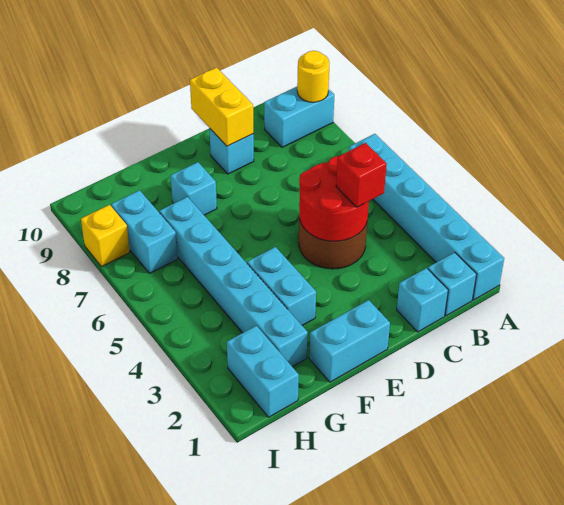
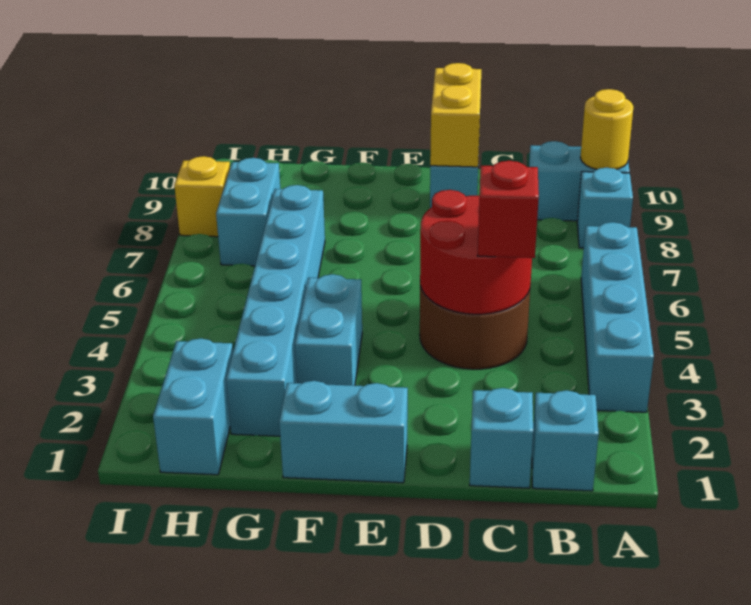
cyan 1x6 brick [349,134,504,300] -> cyan 1x4 brick [581,222,654,412]
cyan 1x1 brick [171,162,217,215] -> cyan 1x1 brick moved to [577,168,633,248]

